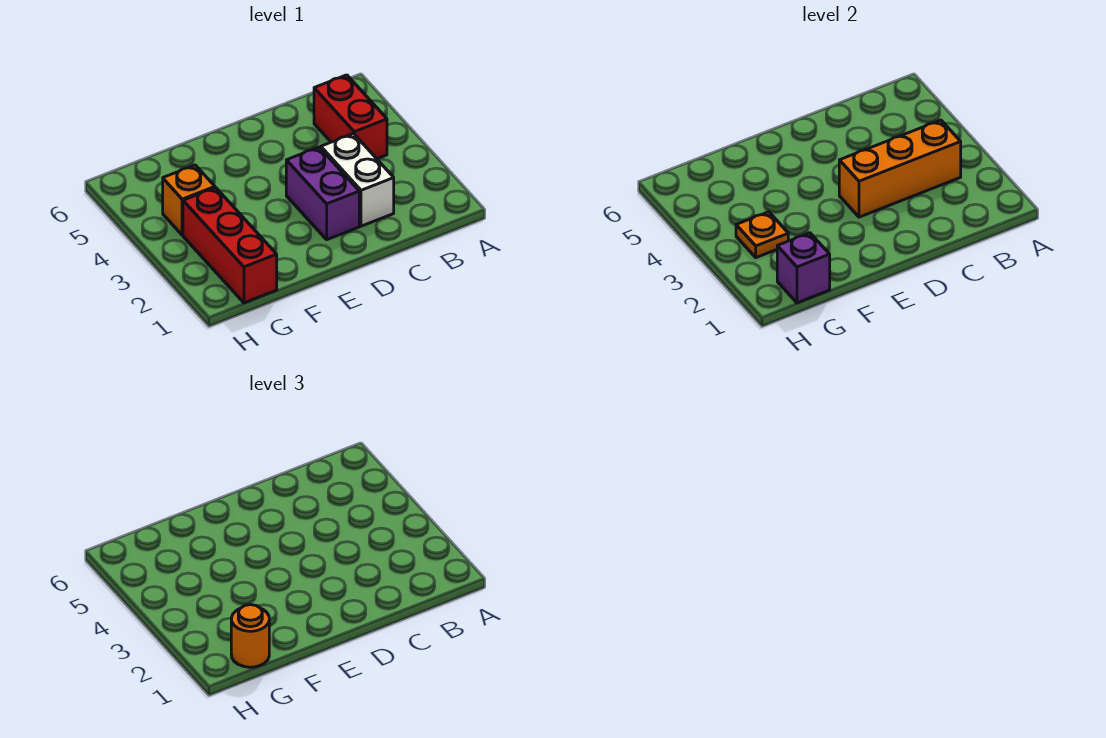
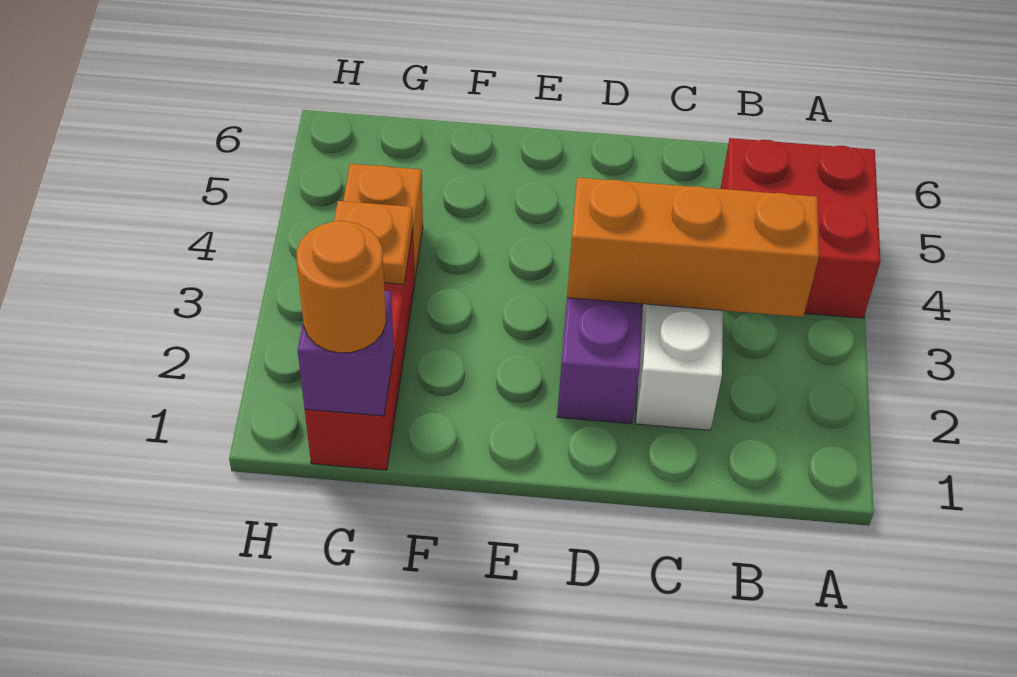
red 1x2 brick [314,75,387,159] -> red 2x2 brick [720,138,881,318]

